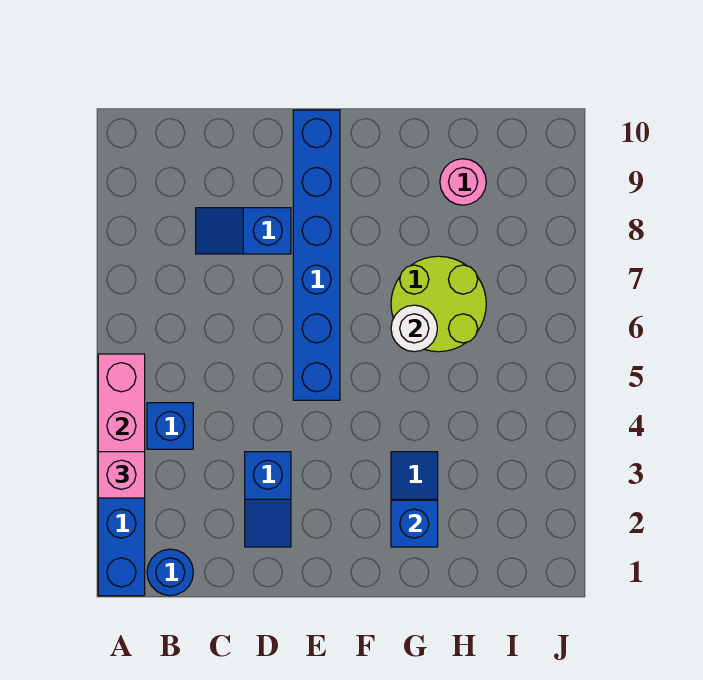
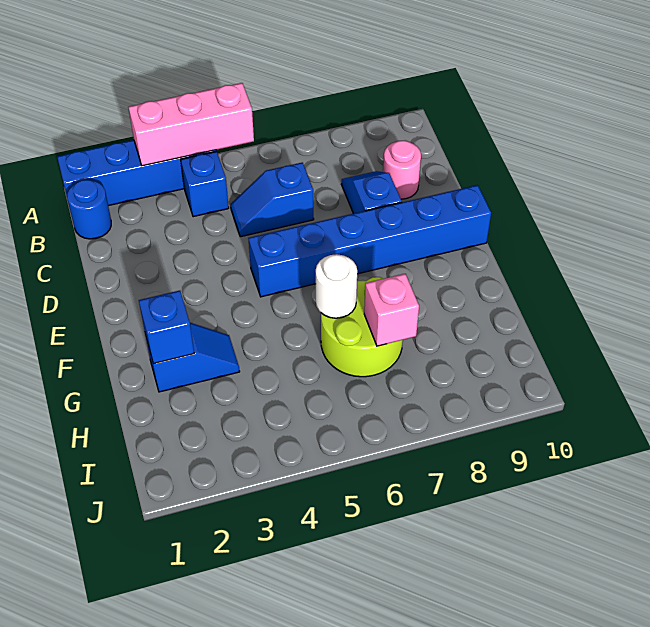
pink 1x1 brick [98,452,145,498] -> pink 1x1 brick moved to [364,274,419,346]
blue 1x2 slope [245,452,291,547] -> blue 1x2 slope moved to [231,163,314,237]
pink 1x1 round brick [440,159,486,205] -> pink 1x1 round brick moved to [383,141,421,199]

